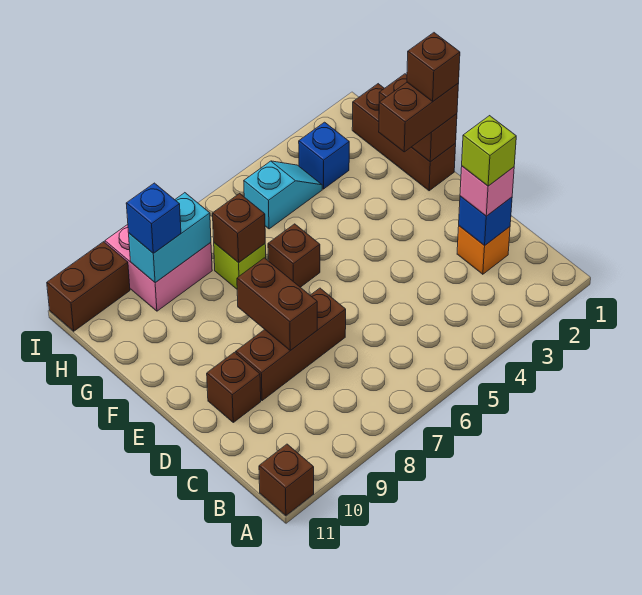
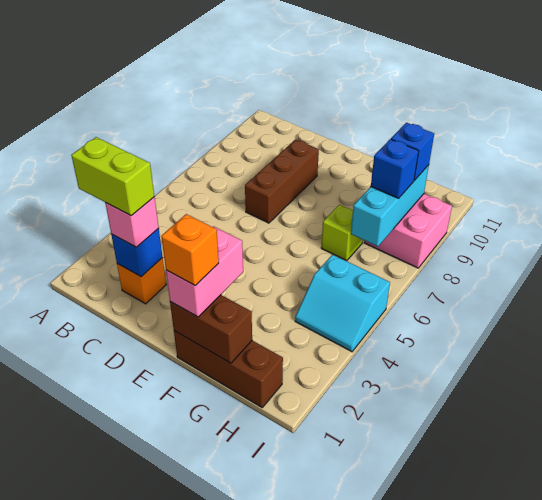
brown 1x1 brick [259,444,314,516] -> none
lime 1x1 brick [462,116,516,186] -> lime 1x2 brick [71,137,154,216]
brown 1x2 brick [237,258,317,351] -> none
brown 1x1 brick [207,352,261,422] -> none
brown 1x2 brick [379,82,459,152] -> pink 1x2 brick [166,226,243,317]
brown 1x1 brick [407,33,460,101] -> orange 1x1 brick [161,214,219,286]
brown 1x1 brick [268,224,320,287] -> none
brown 1x1 brick [213,193,265,263] -> none
blue 1x1 brick [299,122,349,189] -> blue 1x1 brick moved to [371,139,419,198]
cyan 1x2 slope [244,161,322,229] -> cyan 2x2 slope [295,255,390,352]
cyan 1x2 brick [129,193,211,283] -> cyan 1x3 brick [351,165,429,246]
brown 1x2 brick [47,242,130,331] -> none

